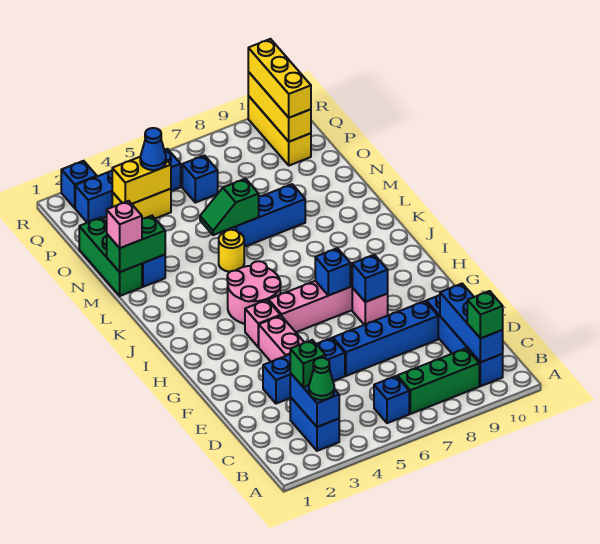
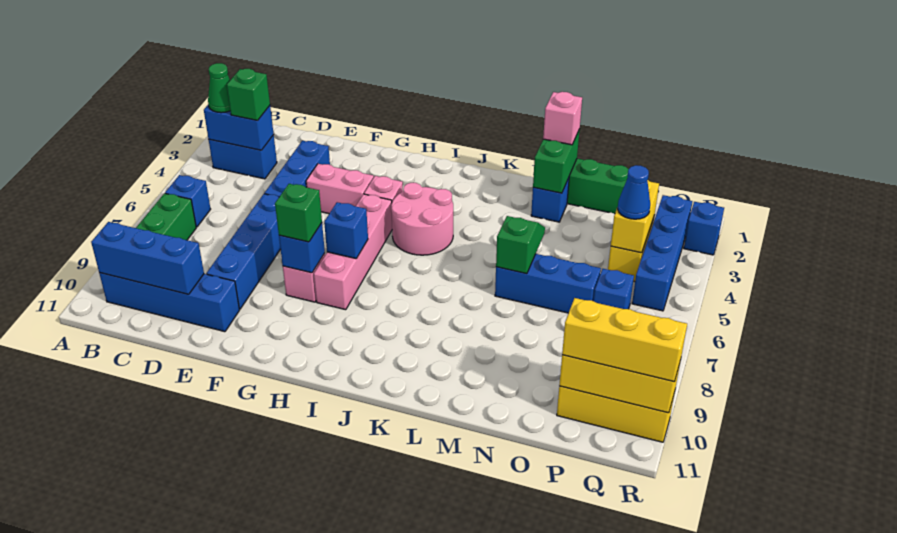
green 1x1 brick [467,291,503,338] -> green 1x1 brick moved to [275,184,322,242]
yellow 1x1 round brick [219,230,244,272] -> none
blue 1x3 brick [223,184,305,247] -> blue 1x3 brick turned to [495,254,601,313]

